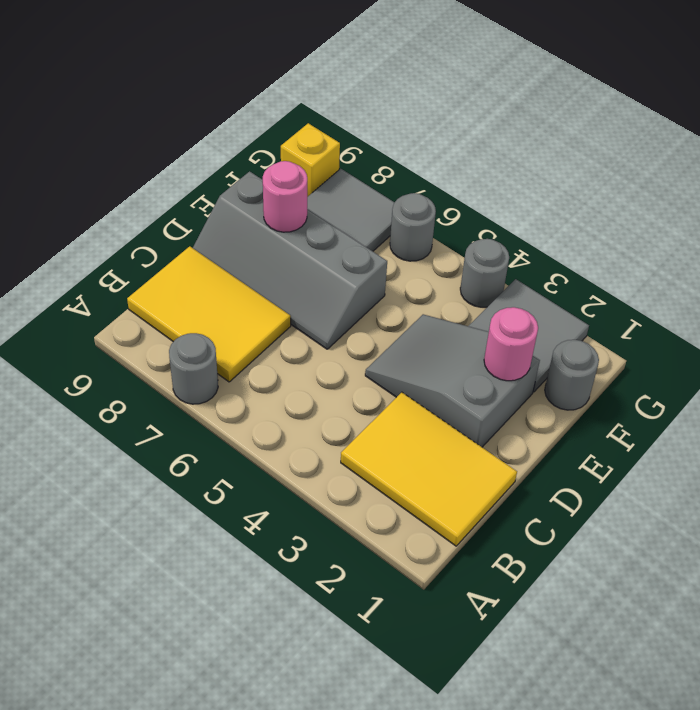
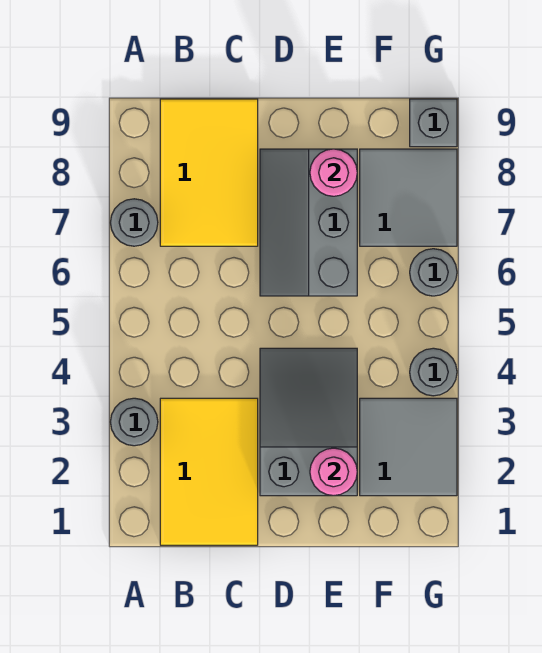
grey 2x4 slope [193,171,387,349] -> grey 2x3 slope [260,149,357,296]
grey 1x1 round brick [545,340,599,410] -> grey 1x1 round brick moved to [110,398,158,446]
yellow 1x1 brick [281,123,340,197] -> grey 1x1 brick [410,99,457,147]

